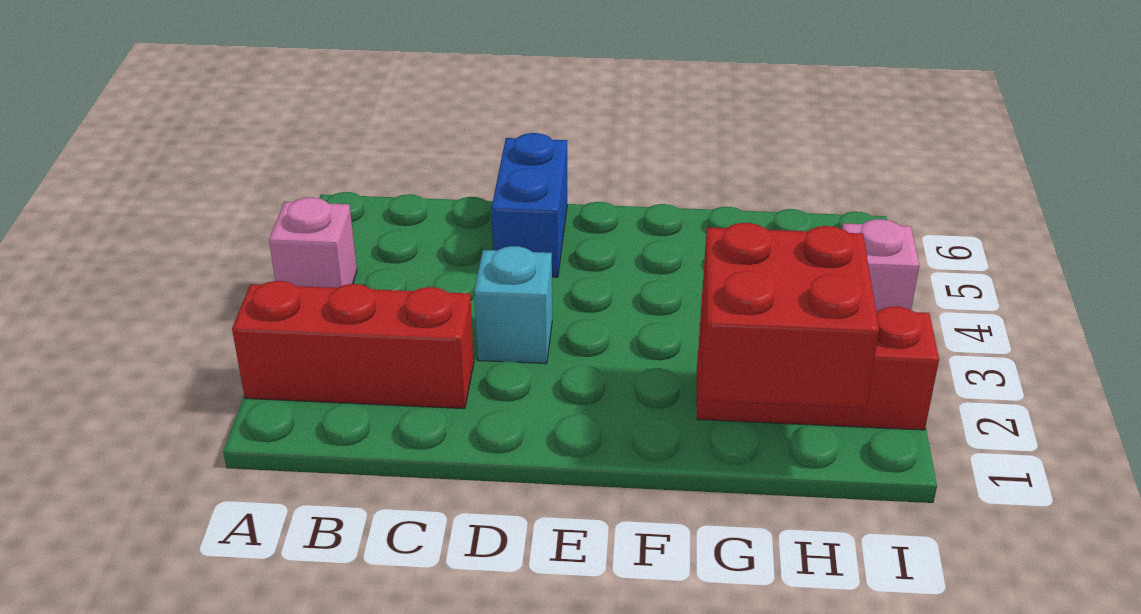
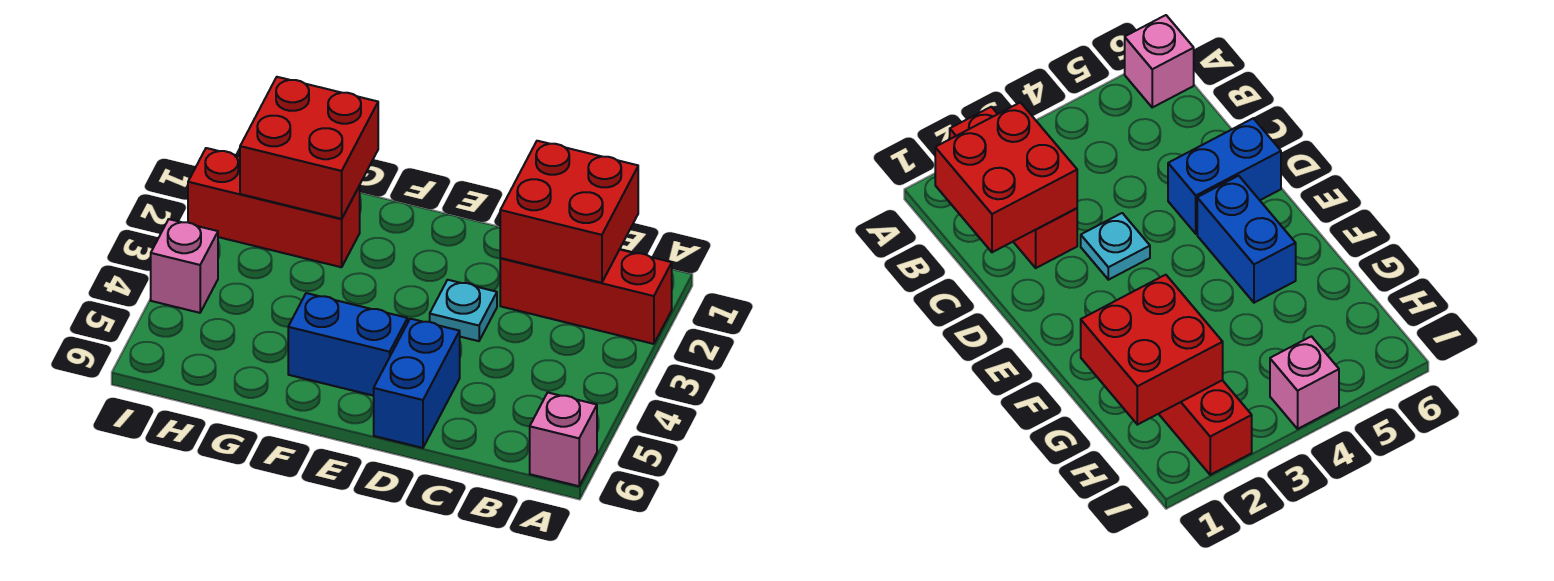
pink 1x1 brick [269,197,357,288] -> pink 1x1 brick moved to [530,393,597,486]
none -> red 2x2 brick [500,141,638,283]
cyan 1x1 brick [474,246,552,364] -> cyan 1x1 plate [430,280,497,341]
none -> blue 1x2 brick [288,293,408,396]

